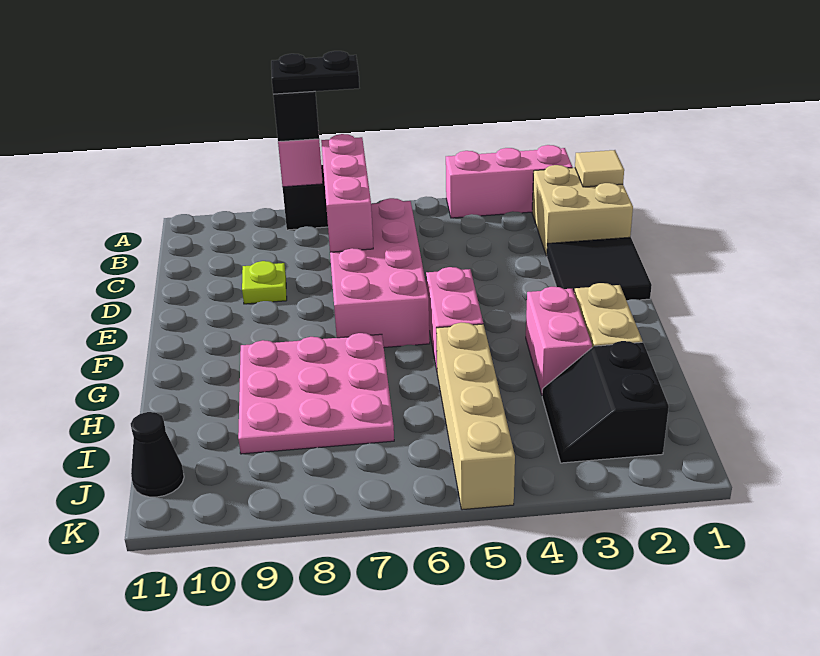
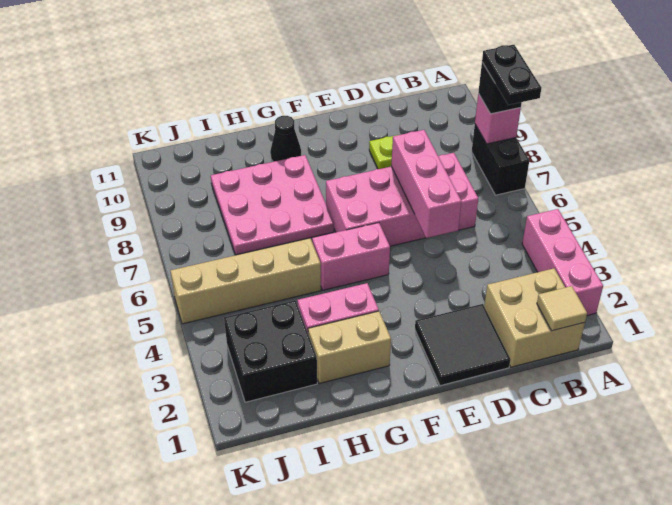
pink 1x3 brick [321,134,373,252] -> pink 1x3 brick turned to [391,130,462,238]
black 2x2 slope [542,341,669,463] -> black 2x2 brick [224,300,317,402]
black 1x1 cone [131,412,184,497] -> black 1x1 cone moved to [270,116,301,162]

